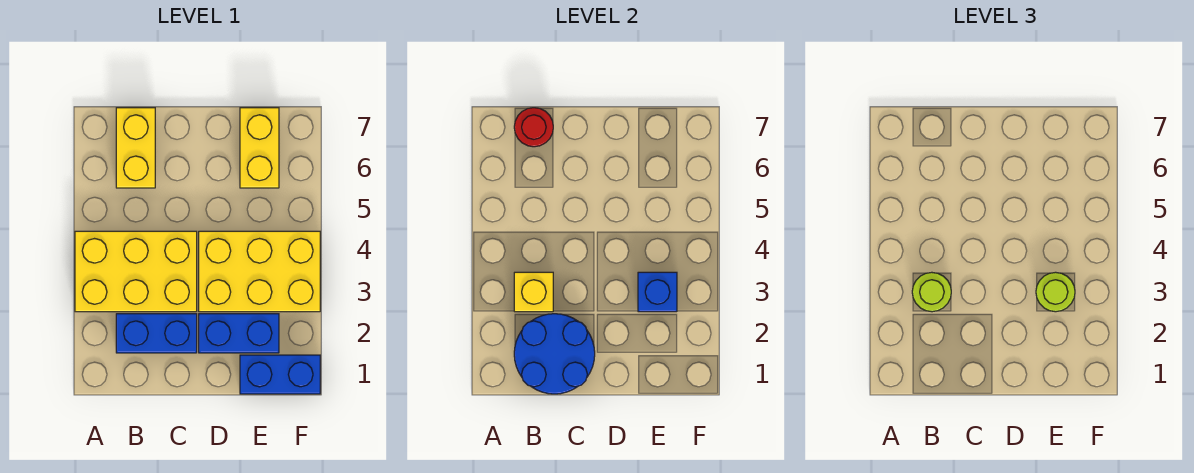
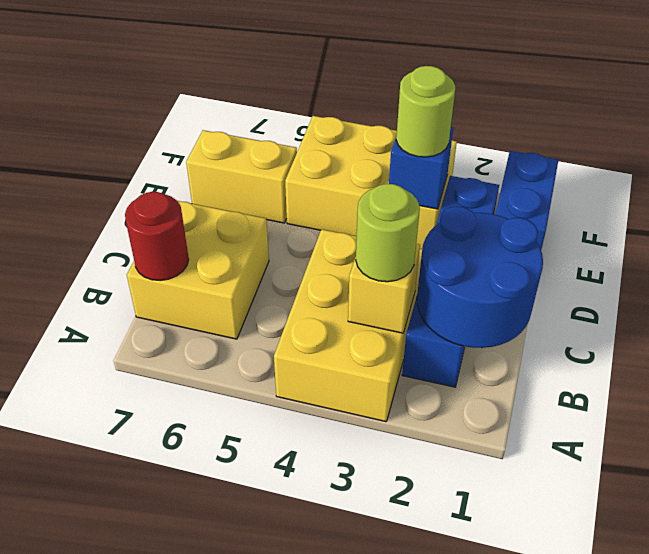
yellow 1x2 brick [116,108,155,188] -> yellow 2x2 brick [127,201,269,339]
yellow 2x3 brick [199,231,320,312] -> yellow 2x3 brick turned to [285,116,457,249]

